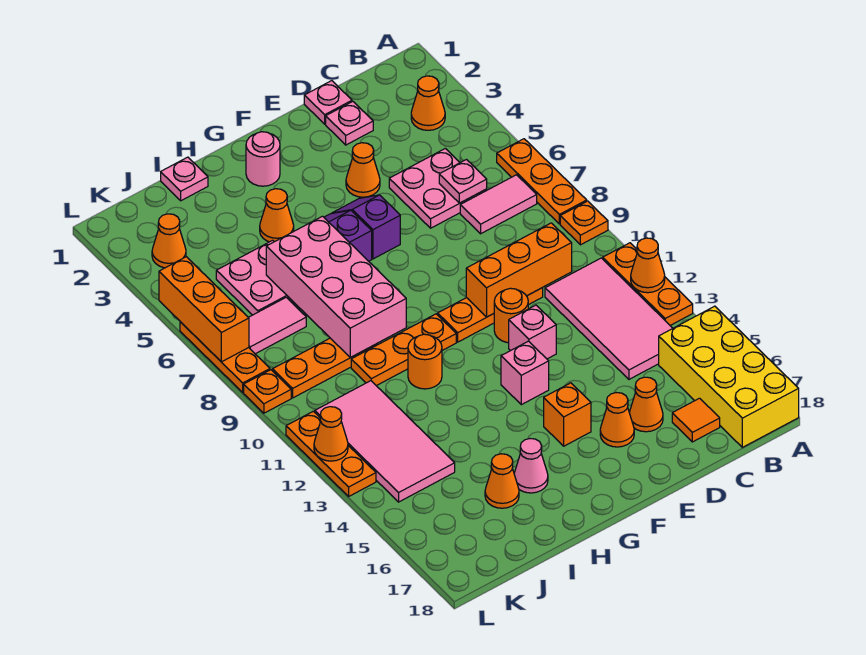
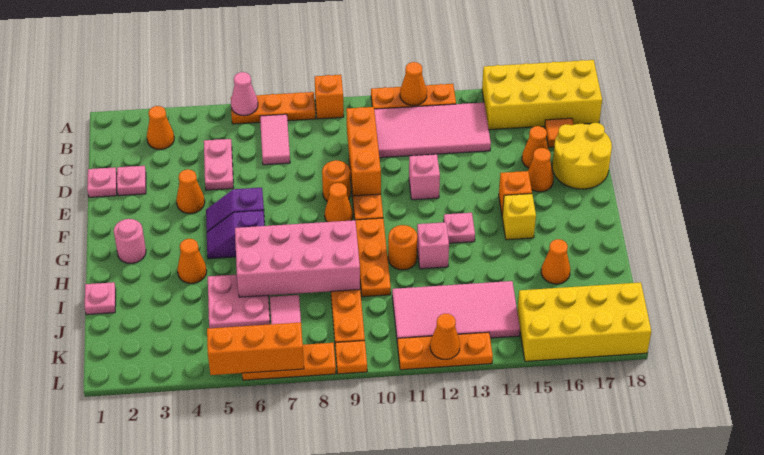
orange 1x1 plate [560,201,608,245] -> orange 1x1 brick [314,75,344,119]
pink 2x2 plate [389,148,487,228] -> pink 1x2 plate [204,139,233,190]
pink 1x1 plate [439,160,487,203] -> pink 1x1 plate moved to [444,213,475,243]
none -> yellow 2x2 round brick [552,123,612,189]
orange 1x1 round brick [494,288,528,343] -> orange 1x1 round brick moved to [322,160,351,201]
pink 1x1 brick [501,341,549,405] -> pink 1x1 brick moved to [417,222,449,269]
none -> yellow 1x1 brick [502,194,536,240]
pink 1x1 cone [514,439,548,493] -> pink 1x1 cone moved to [231,72,258,116]
orange 1x1 cone [152,214,186,268] -> orange 1x1 cone moved to [325,183,353,222]
none -> yellow 2x4 brick [517,282,651,361]

